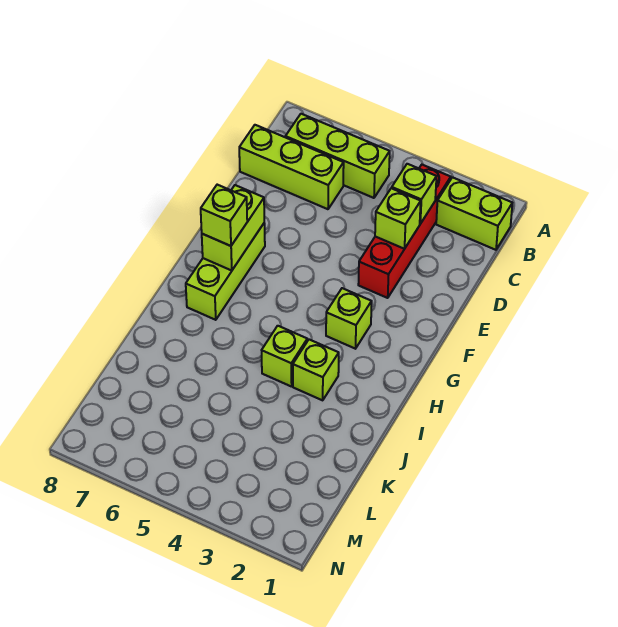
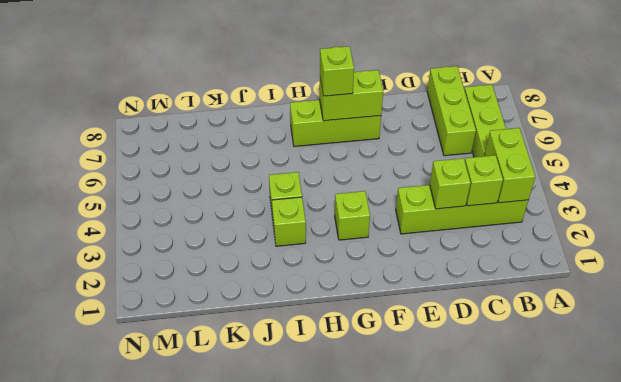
lime 1x2 brick [436,177,512,250] -> lime 1x2 brick moved to [485,128,535,203]
red 1x4 brick [358,165,451,298] -> lime 1x4 brick [396,185,528,234]

